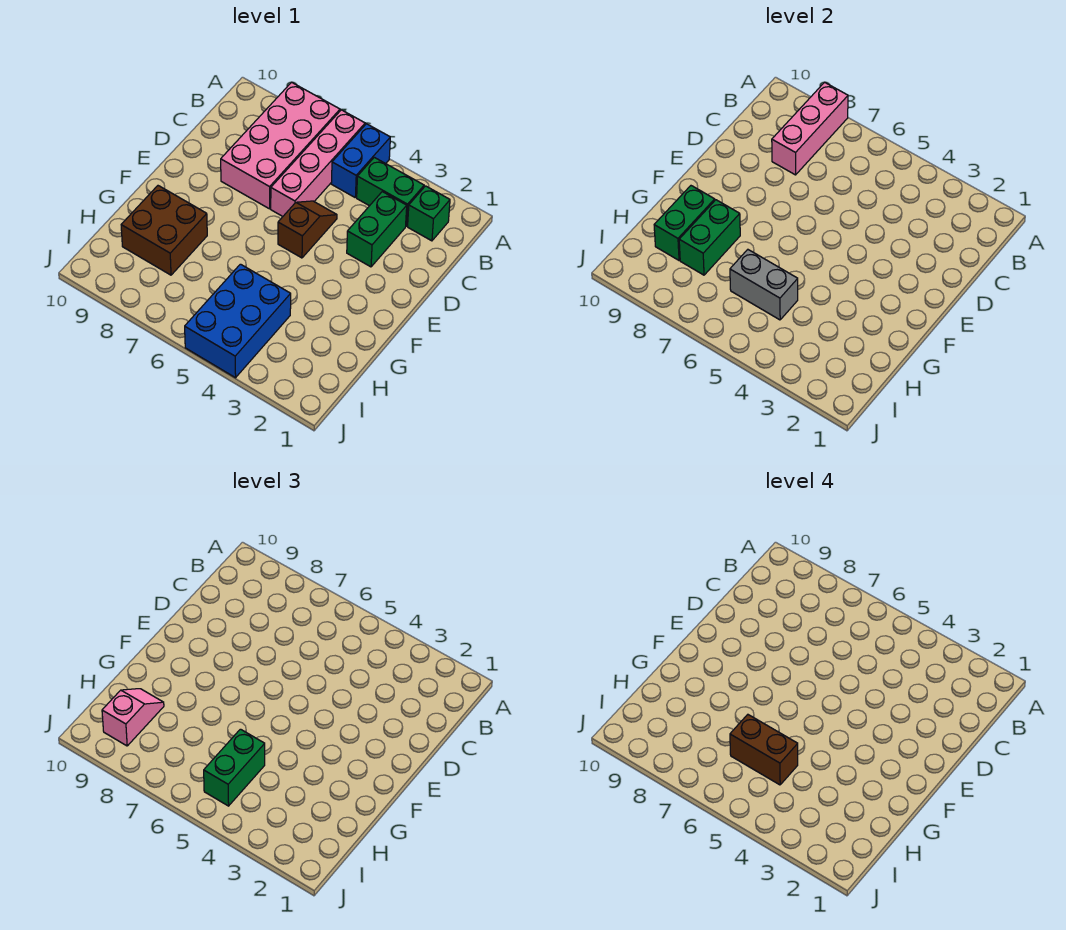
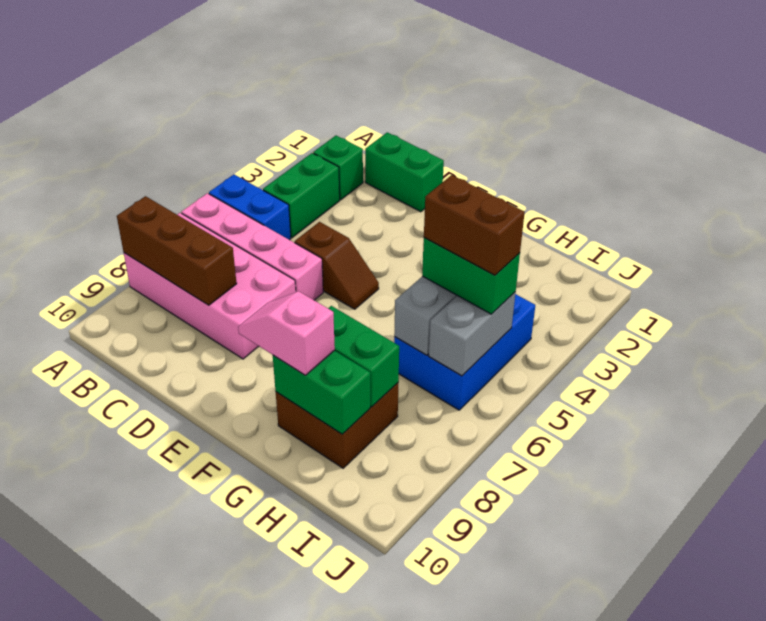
pink 1x3 brick [772,82,848,175] -> brown 1x3 brick [117,196,237,305]
green 1x2 brick [347,192,407,267] -> green 1x2 brick moved to [365,132,444,212]
brown 1x2 slope [278,201,337,258] -> brown 1x2 slope turned to [295,222,379,309]
blue 2x3 brick [185,264,291,378] -> blue 2x3 brick turned to [394,294,535,410]
brown 1x2 brick [730,715,798,785] -> brown 1x2 brick turned to [424,175,525,275]
pink 1x2 slope [102,689,164,746] -> pink 1x2 slope moved to [238,291,335,375]
none -> grey 1x2 brick [429,292,516,376]

